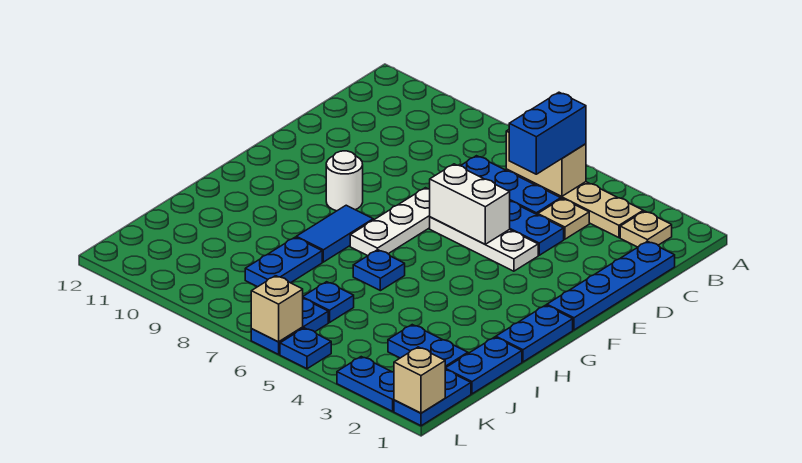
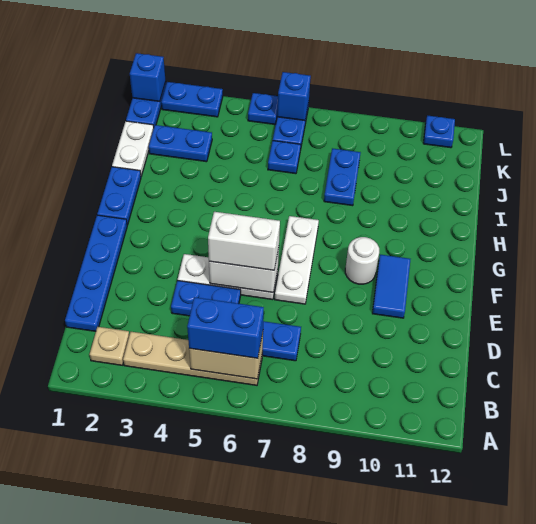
blue 1x2 brick [509,92,586,174] -> blue 1x2 brick turned to [187,297,264,358]
tan 1x1 plate [538,199,589,239] -> none
none -> white 1x2 brick [208,212,280,270]
blue 1x2 tile [296,205,373,262] -> blue 1x2 tile moved to [372,255,410,318]
blue 1x1 plate [353,250,405,291] -> blue 1x1 plate moved to [423,115,455,148]
blue 1x2 plate [445,337,522,394] -> white 1x2 plate [112,121,154,176]
tan 1x1 brick [394,347,445,413] -> blue 1x1 brick [130,53,166,101]
tan 1x1 brick [251,276,303,342] -> blue 1x1 brick [277,72,311,120]

